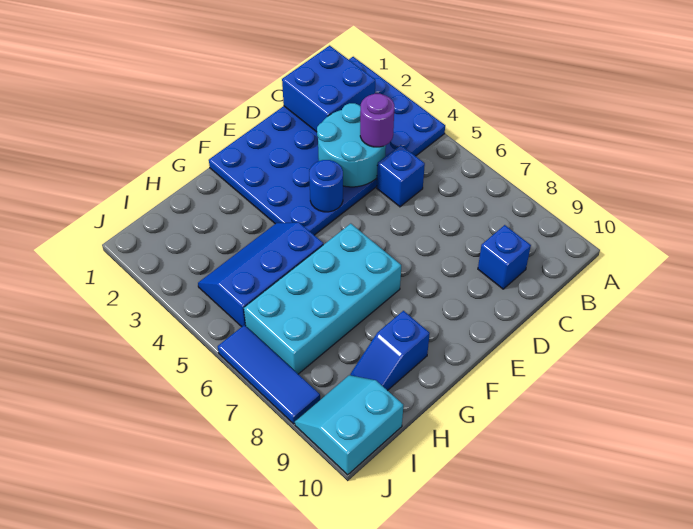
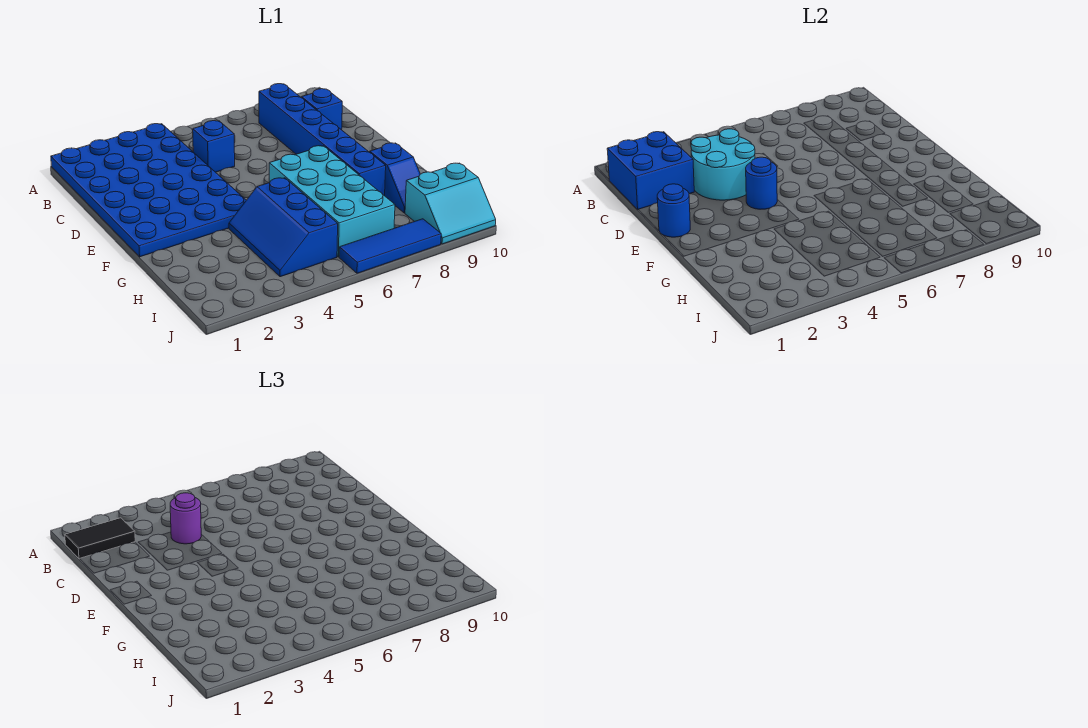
none -> black 1x2 tile [65,518,135,559]
none -> blue 1x6 brick [259,84,386,196]
none -> blue 1x1 round brick [657,184,690,237]
cyan 2x2 slope [295,375,403,475] -> cyan 2x2 slope turned to [405,163,496,244]

